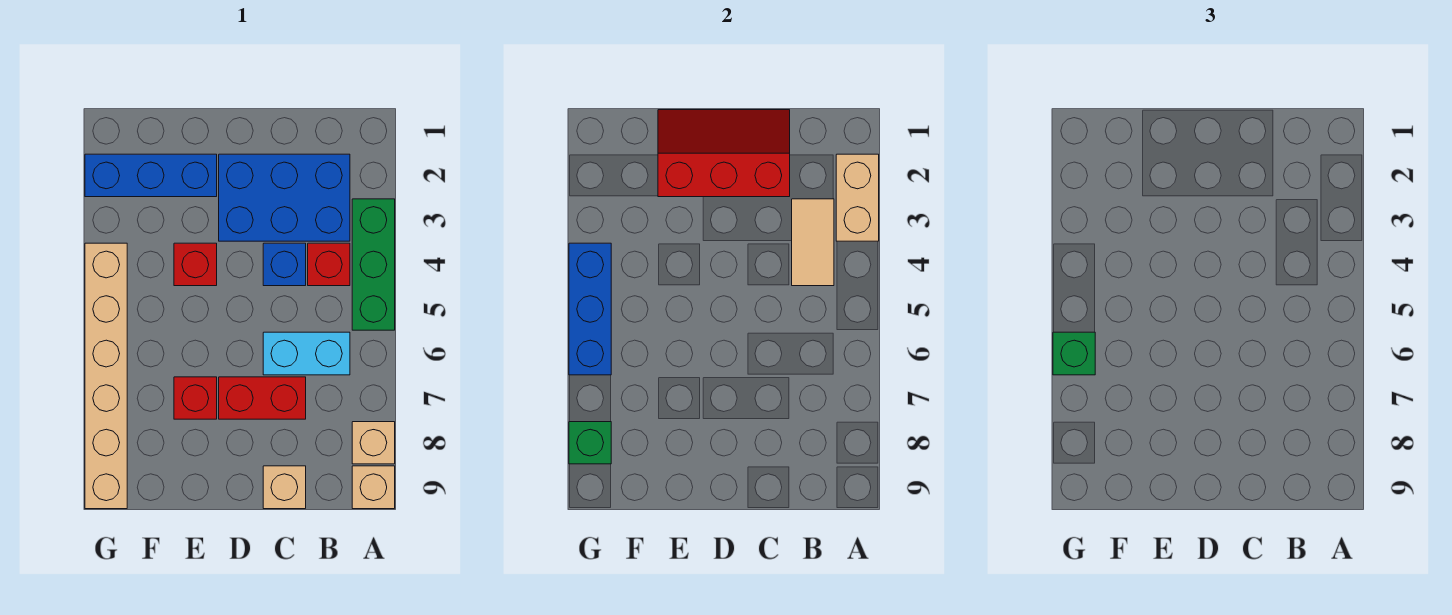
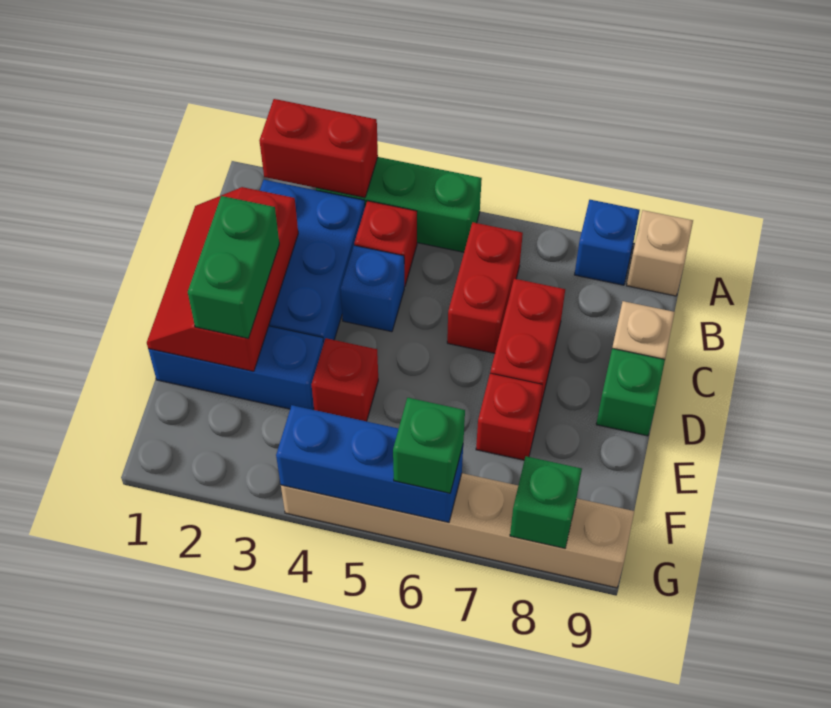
tan 1x2 brick [836,154,879,241] -> red 1x2 brick [259,99,378,198]
tan 1x1 brick [352,422,395,464] -> blue 1x1 brick [575,200,640,285]
tan 1x2 tile [792,199,834,286] -> none
cyan 1x2 brick [263,332,350,375] -> red 1x2 brick [447,222,523,353]
none -> green 1x2 brick [188,196,279,339]
none -> green 1x1 brick [596,348,665,436]
blue 1x3 brick [85,154,217,197] -> blue 1x3 brick turned to [148,326,323,410]

